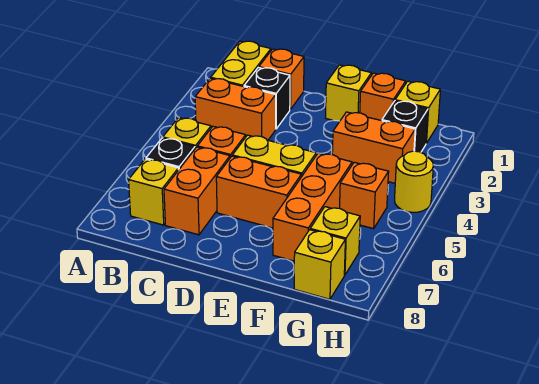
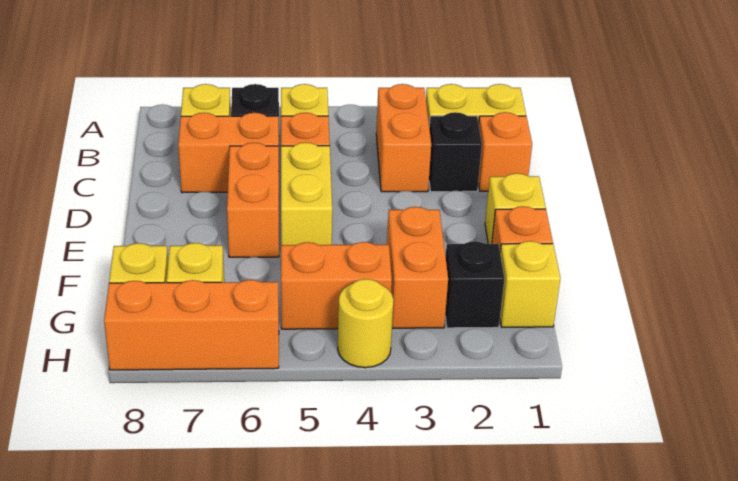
orange 1x3 brick [273,153,352,261] -> orange 1x3 brick moved to [104,280,279,370]
orange 1x1 brick [340,162,389,229] -> orange 1x2 brick [281,242,392,329]

